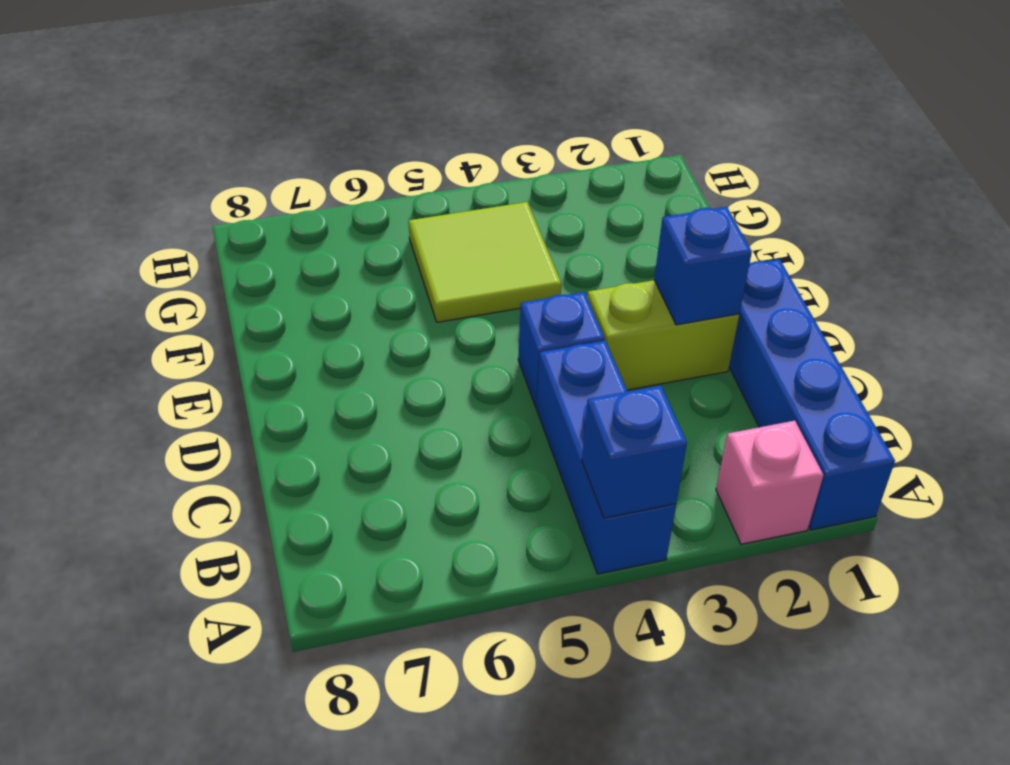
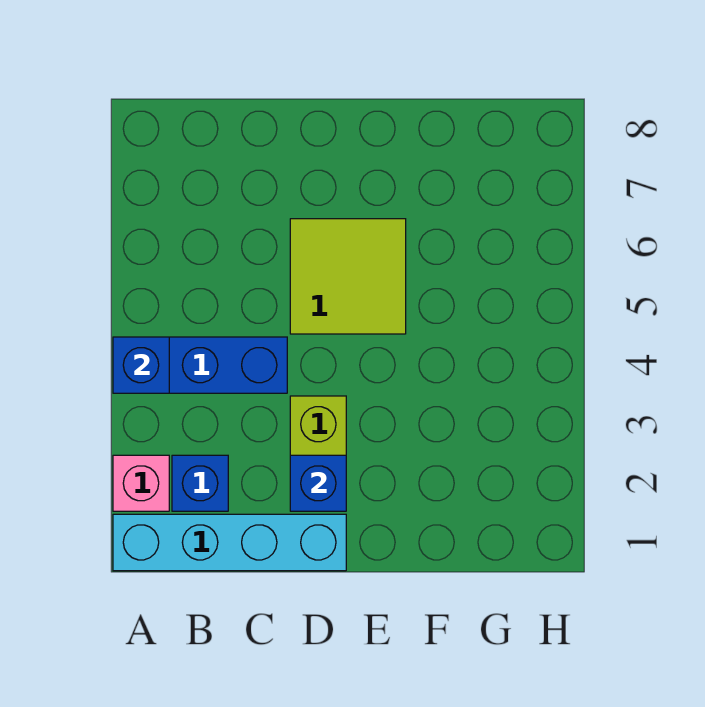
blue 1x4 brick [729,259,895,530] -> cyan 1x4 brick [113,514,346,571]
blue 1x1 brick [518,292,605,407] -> blue 1x1 brick moved to [172,455,228,511]
lime 2x2 tile [409,202,561,322] -> lime 2x2 tile moved to [290,219,406,334]

